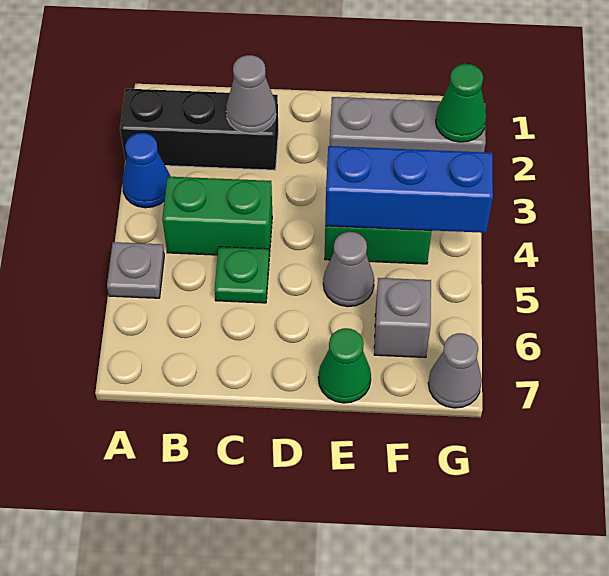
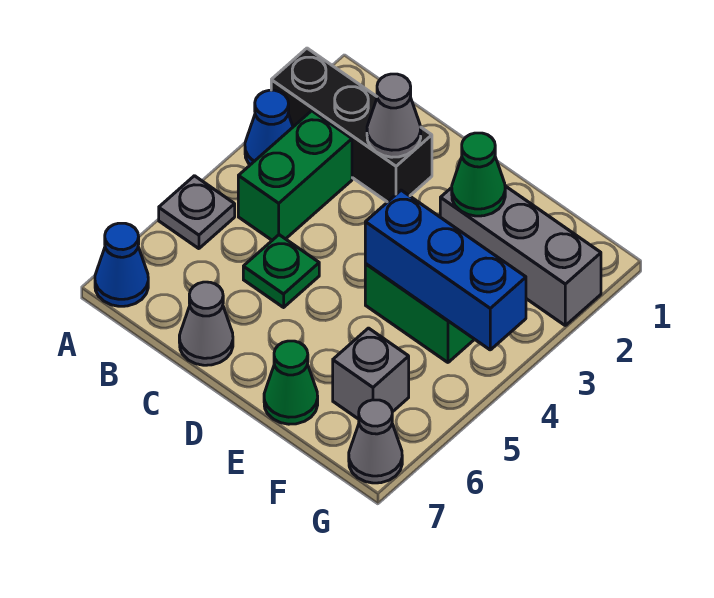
none -> blue 1x1 cone [95,223,148,306]
green 1x2 brick [162,176,272,256] -> green 1x2 brick turned to [238,111,352,240]
grey 1x1 cone [323,232,374,307] -> grey 1x1 cone moved to [179,282,233,365]
green 1x1 cone [436,64,486,142] -> green 1x1 cone moved to [452,133,505,216]

